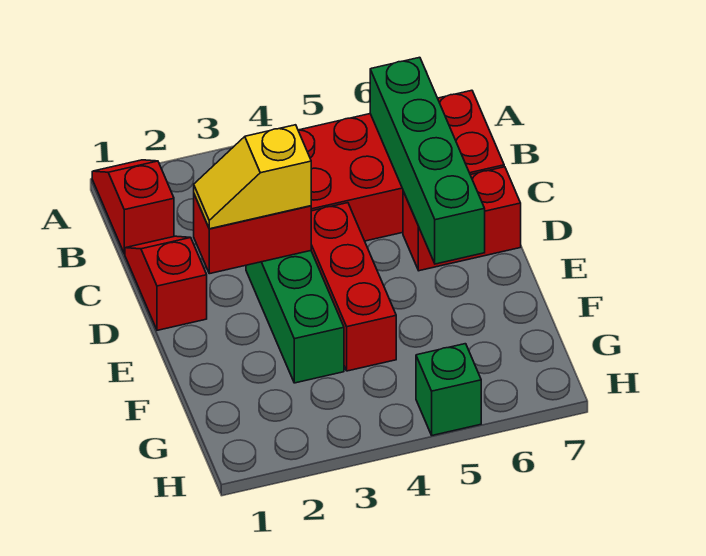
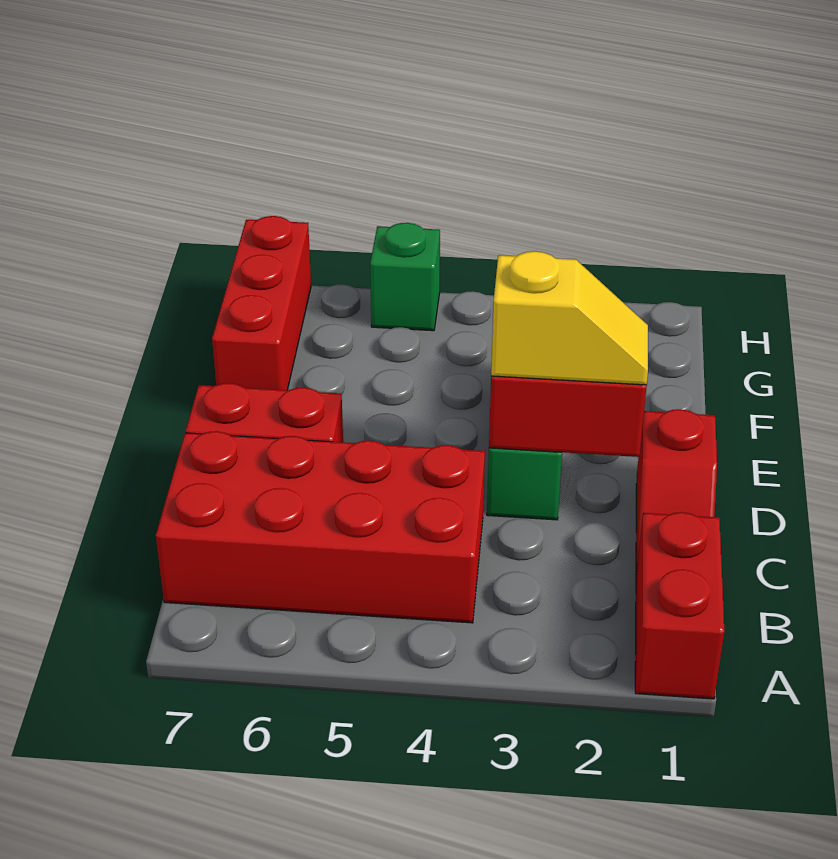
red 1x2 slope [92,160,174,254] -> red 1x2 brick [635,512,724,699]
green 1x4 brick [370,57,485,264] -> none
red 1x3 brick [311,203,396,371] -> red 1x3 brick moved to [212,216,311,390]

